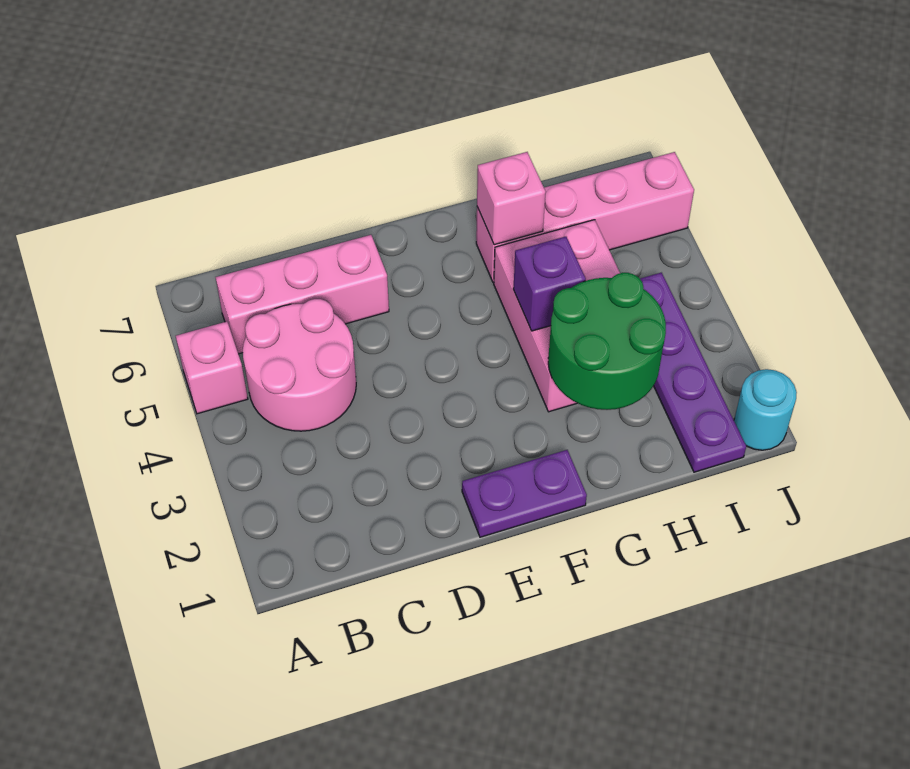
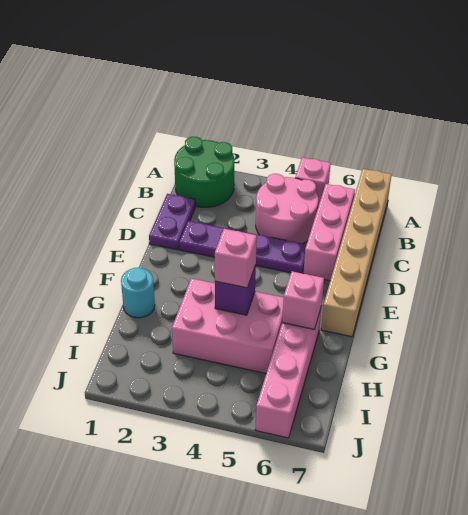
none -> tan 1x6 brick [321,169,392,337]
purple 1x2 plate [462,450,587,537] -> purple 1x2 plate moved to [149,194,195,250]
green 2x2 round brick [548,273,666,410] -> green 2x2 round brick moved to [174,137,234,207]
none -> pink 1x1 brick [215,229,257,288]
purple 1x4 plate [640,273,746,472] -> purple 1x4 plate moved to [179,221,307,273]
cyan 1x1 round brick [734,369,797,450] -> cyan 1x1 round brick moved to [121,268,155,318]

